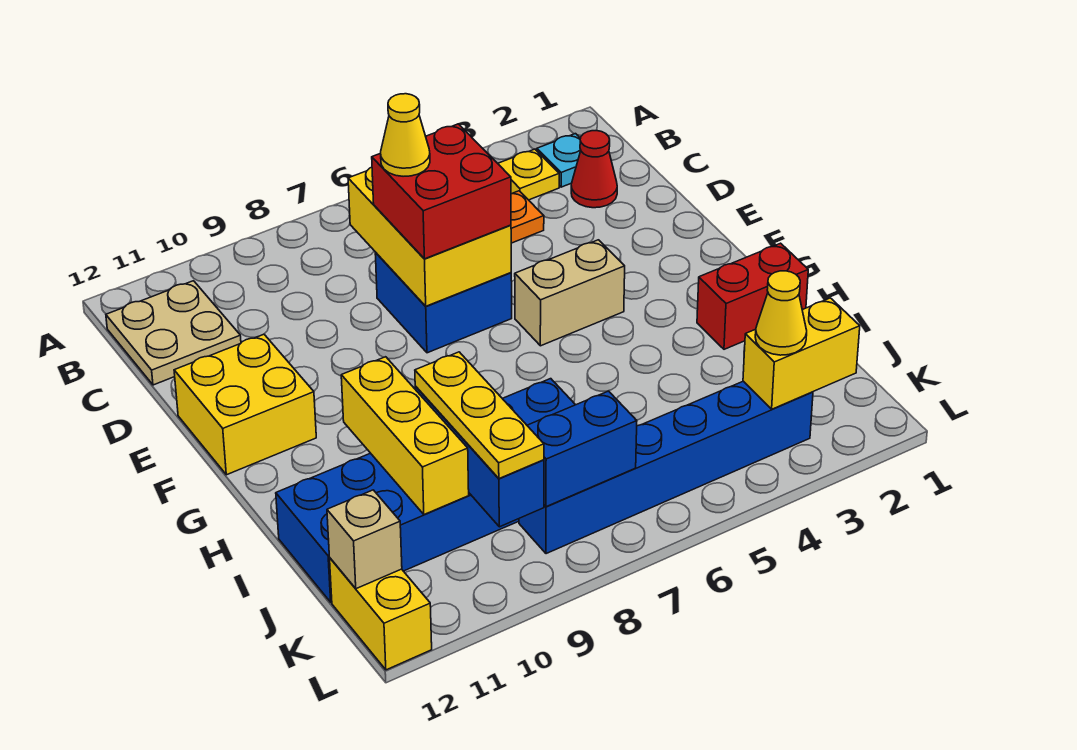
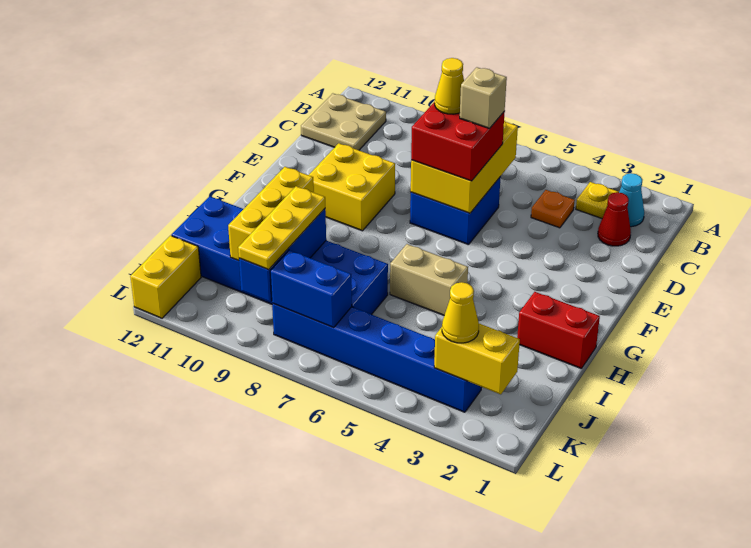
cyan 1x1 plate [536,134,581,187] -> cyan 1x1 cone [619,173,644,227]
yellow 2x2 brick [174,334,316,475] -> yellow 2x2 brick moved to [309,143,395,231]
tan 1x2 brick [515,240,625,346] -> tan 1x2 brick moved to [390,244,468,315]
tan 1x1 brick [327,490,402,589] -> tan 1x1 brick moved to [460,67,507,128]

